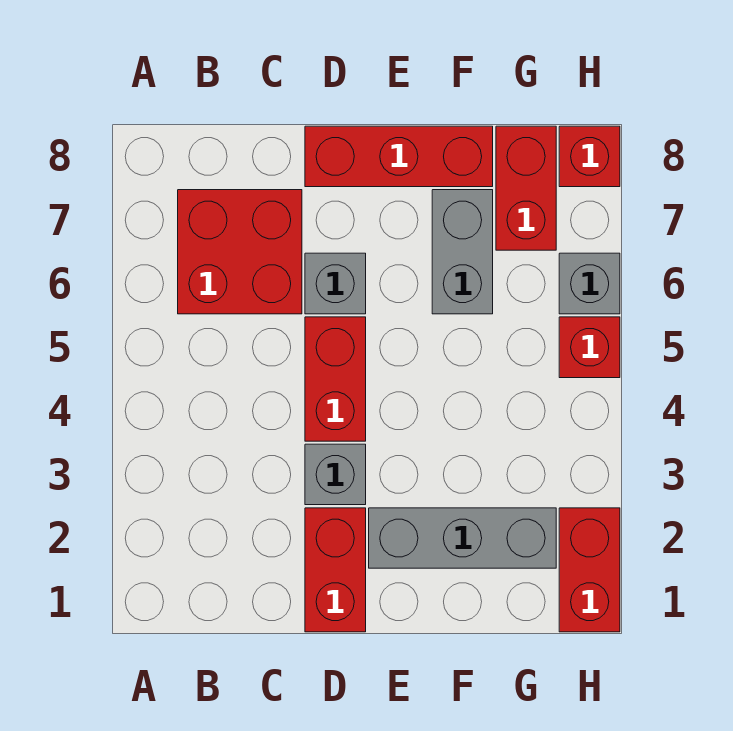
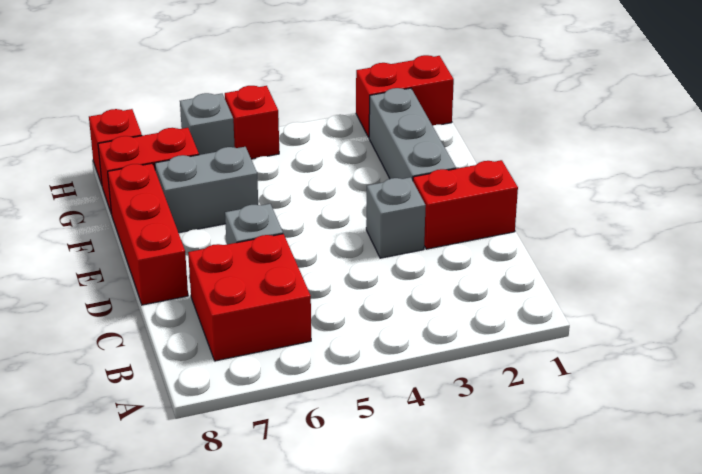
red 1x2 brick [305,317,366,441] -> none

